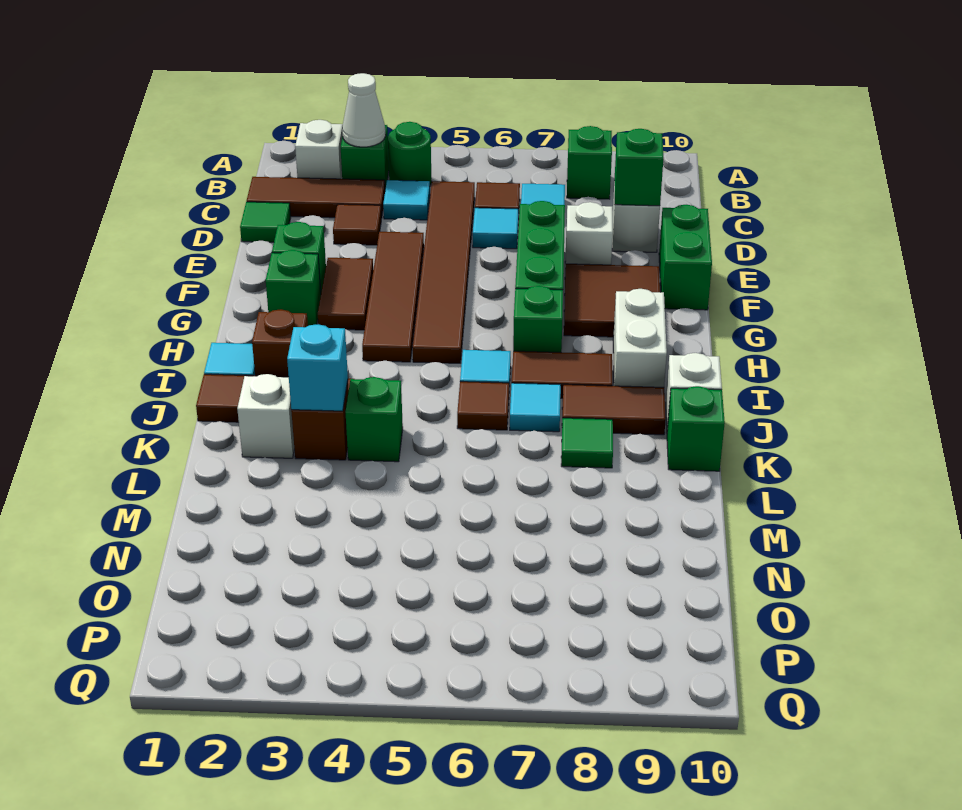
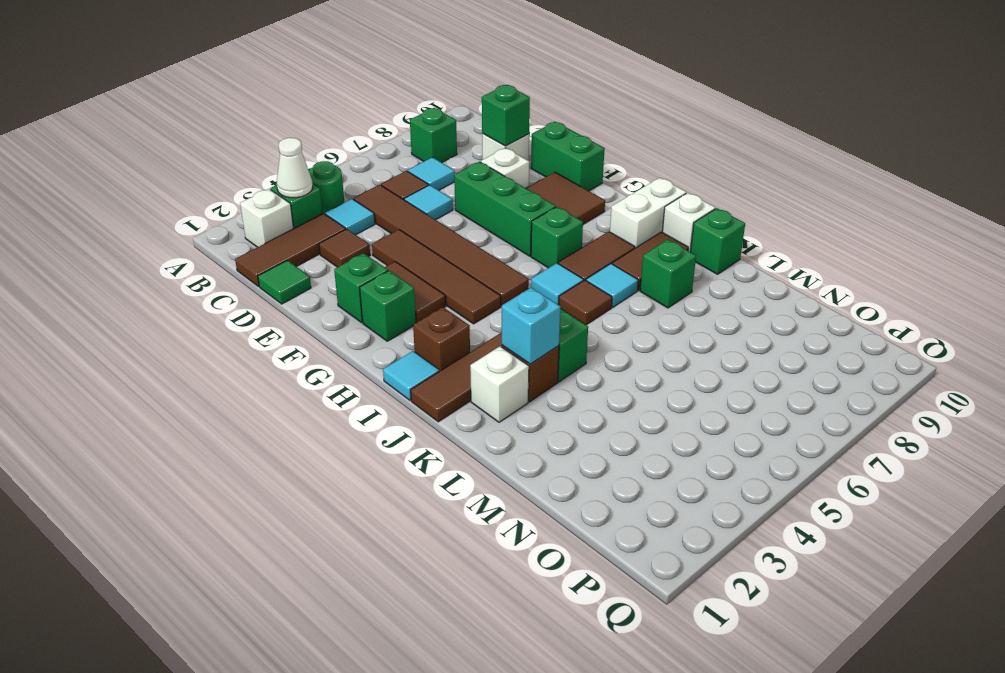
white 1x2 brick [613,289,667,387] -> white 1x2 brick turned to [610,178,686,248]
green 1x1 tile [561,418,613,468] -> green 1x1 brick [640,239,696,308]

